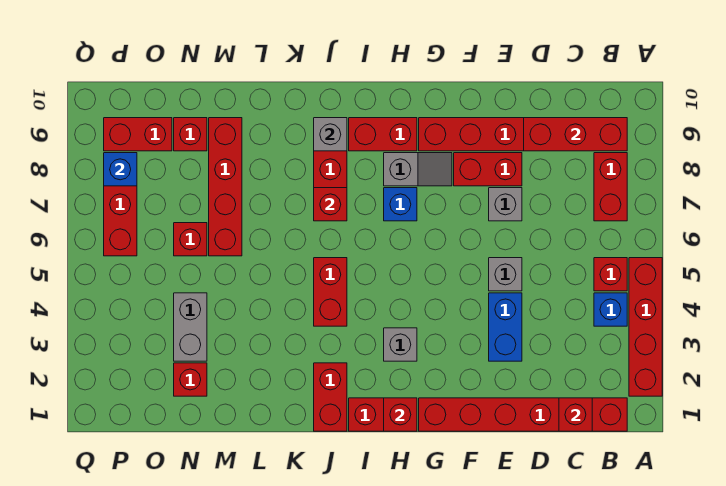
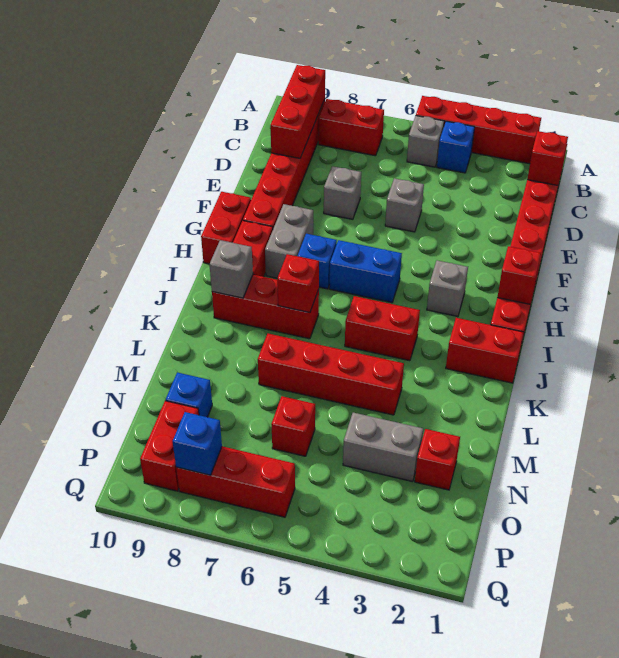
red 1x1 brick [594,258,627,291] -> grey 1x1 brick [407,116,444,167]
blue 1x2 brick [489,293,522,361] -> blue 1x2 brick moved to [329,240,402,302]
red 1x2 brick [454,153,522,186] -> red 1x2 brick moved to [201,192,251,264]
grey 1x2 slope [384,153,452,186] -> grey 1x2 brick [265,204,313,278]
red 1x4 brick [209,118,242,256] -> red 1x4 brick moved to [258,334,404,415]
red 1x1 brick [174,118,207,151] -> blue 1x1 brick [166,373,212,417]

